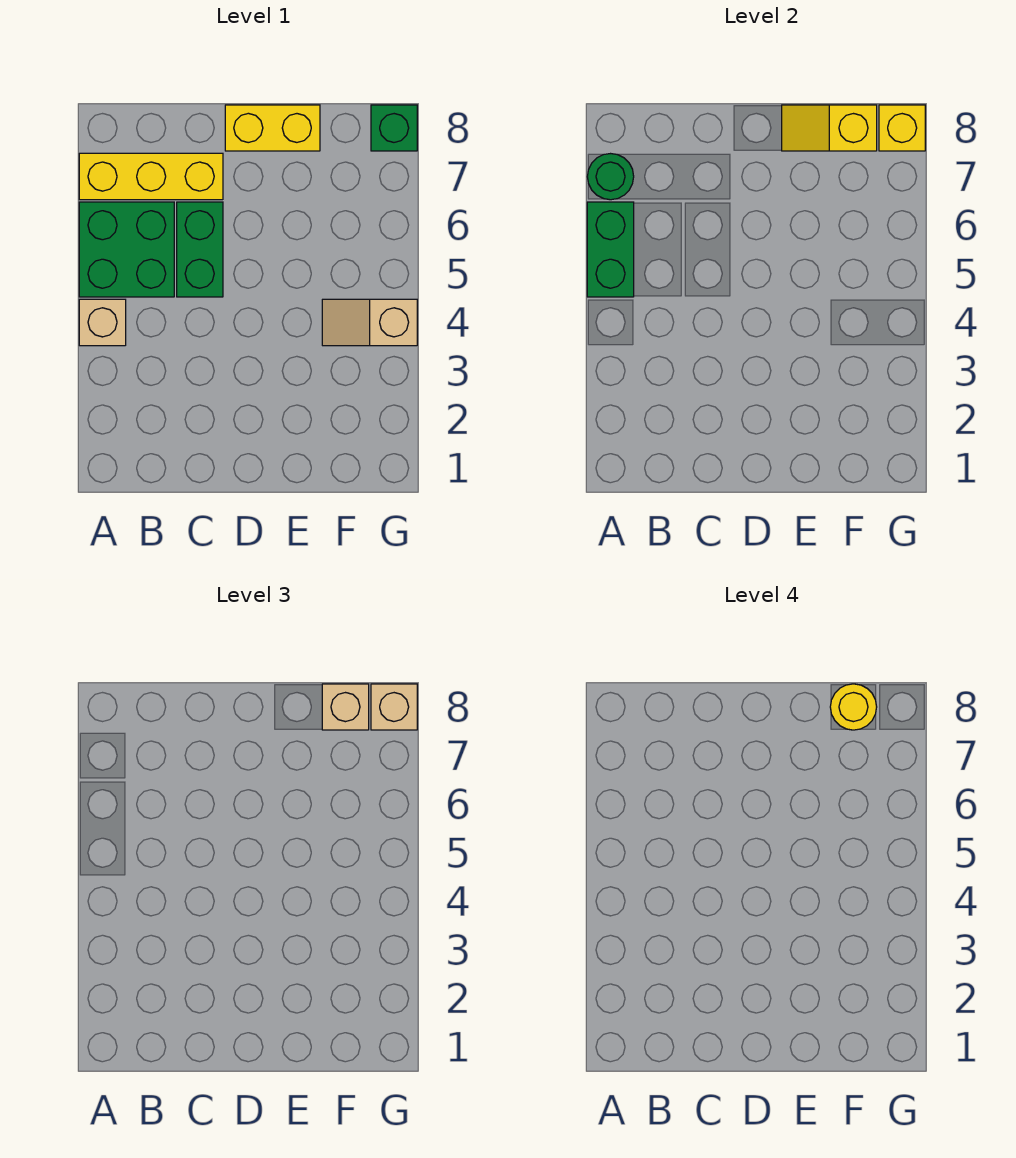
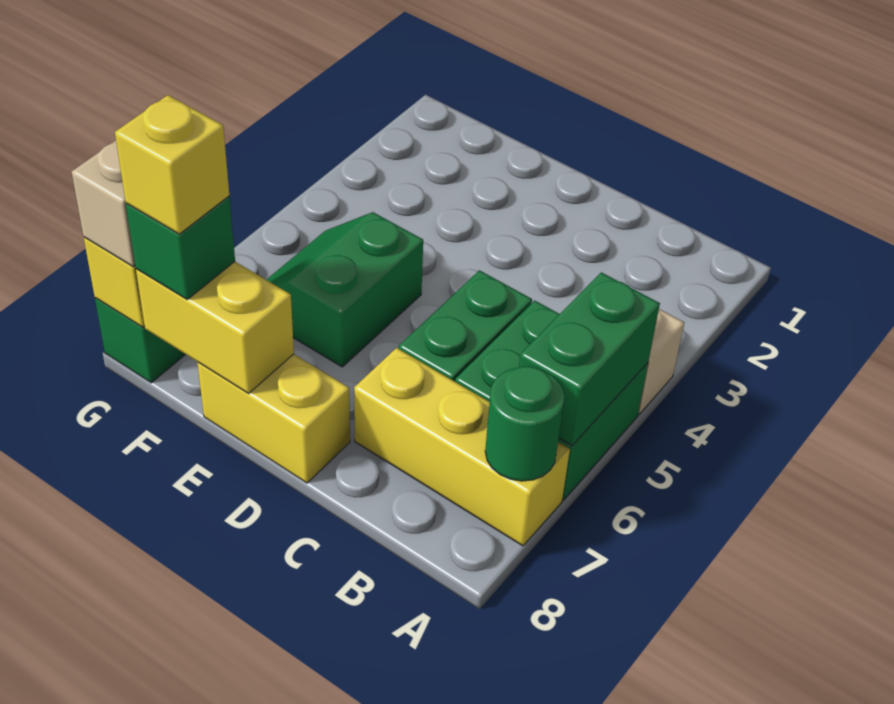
none -> green 2x2 slope [266,212,423,367]
yellow 1x2 slope [782,105,877,151] -> yellow 1x2 brick [136,262,294,393]
tan 1x2 slope [322,299,417,346] -> none
tan 1x1 brick [322,684,369,730] -> green 1x1 brick [126,196,235,299]
yellow 1x1 round brick [830,684,877,730] -> yellow 1x1 brick [115,95,229,234]

